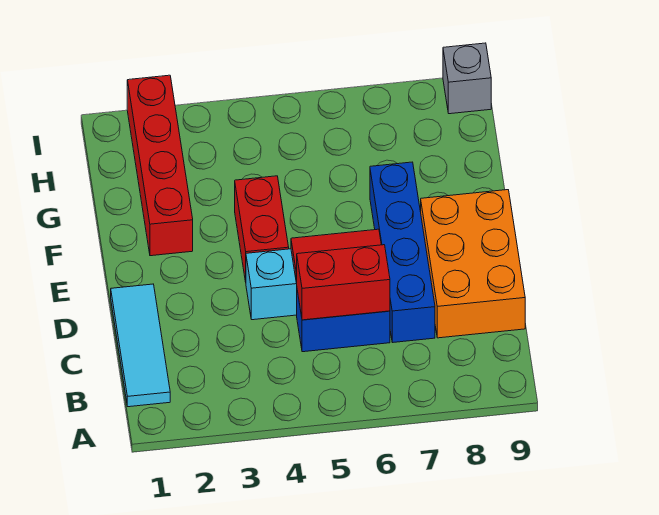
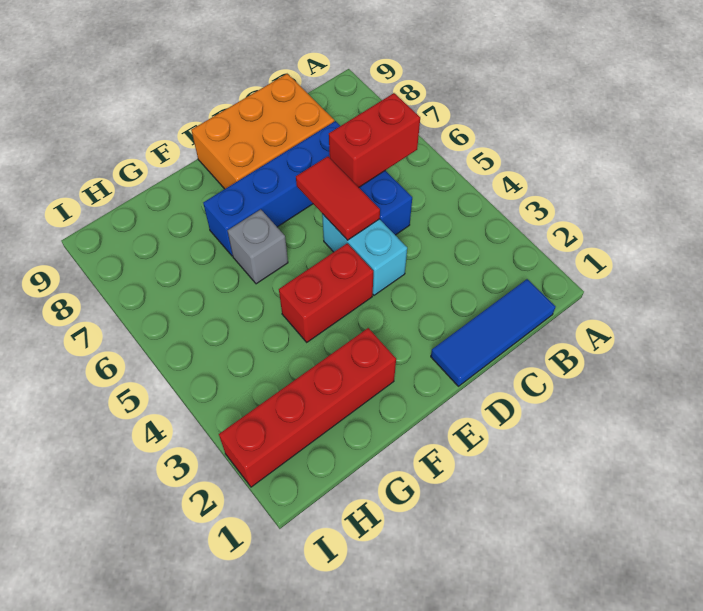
cyan 1x3 tile [111,284,170,407] -> blue 1x3 tile [431,279,556,386]
red 1x2 brick [297,245,390,320] -> red 1x2 brick turned to [329,93,420,187]
grey 1x1 brick [443,43,491,114] -> grey 1x1 brick moved to [228,209,288,284]

